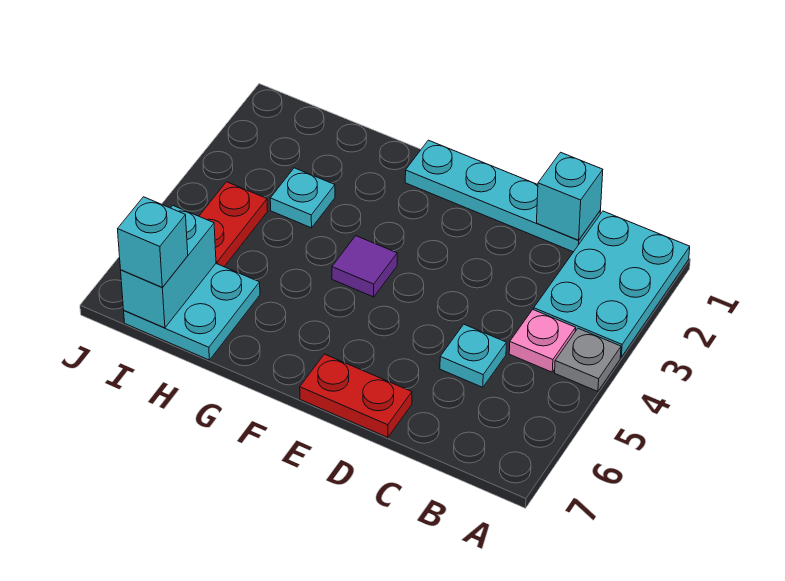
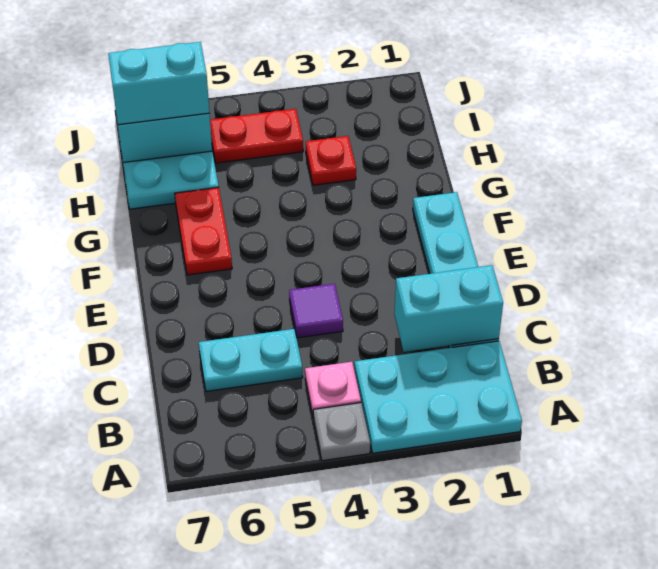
cyan 1x1 brick [537,152,603,240] -> cyan 1x2 brick [394,265,503,352]
cyan 1x1 plate [440,324,506,387] -> cyan 1x2 plate [199,329,303,391]
red 1x2 plate [300,354,412,438] -> red 1x2 plate moved to [175,187,232,275]
purple 1x1 tile [332,236,397,297] -> purple 1x1 tile moved to [289,284,343,338]
cyan 1x1 plate [270,168,335,228] -> red 1x1 plate [306,136,356,185]
cyan 1x1 brick [118,197,188,287] -> cyan 1x2 brick [108,42,210,125]

